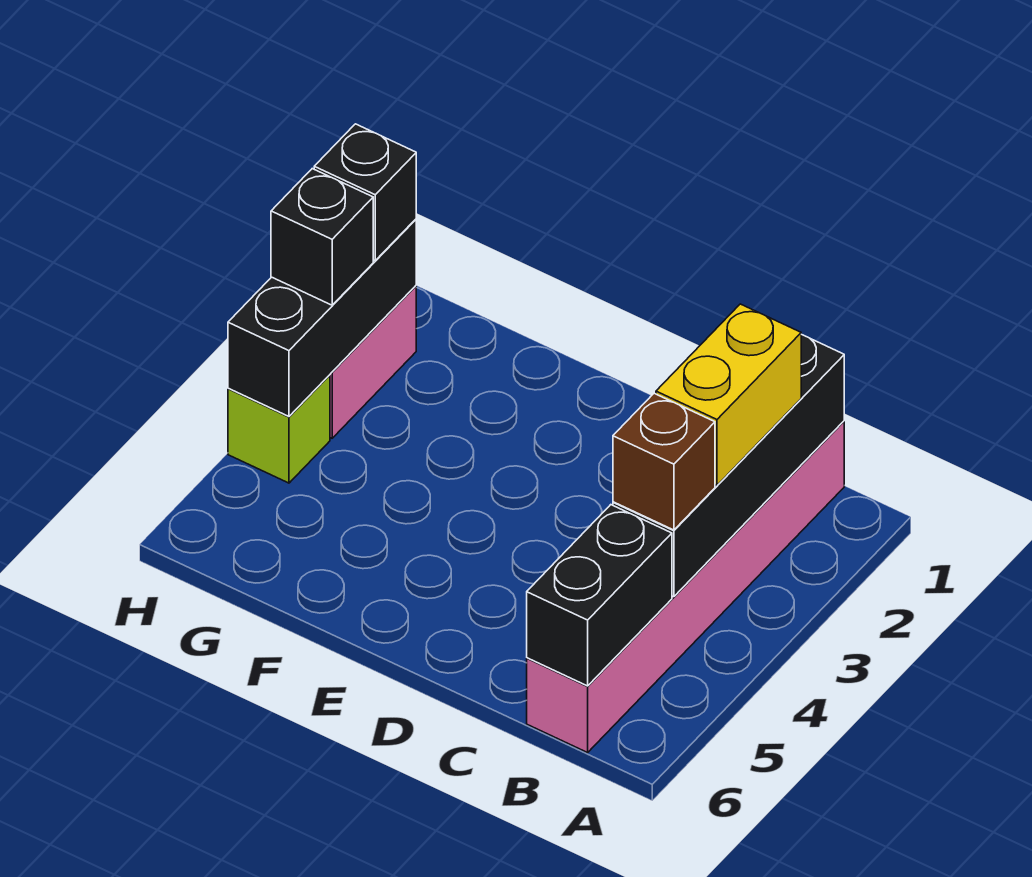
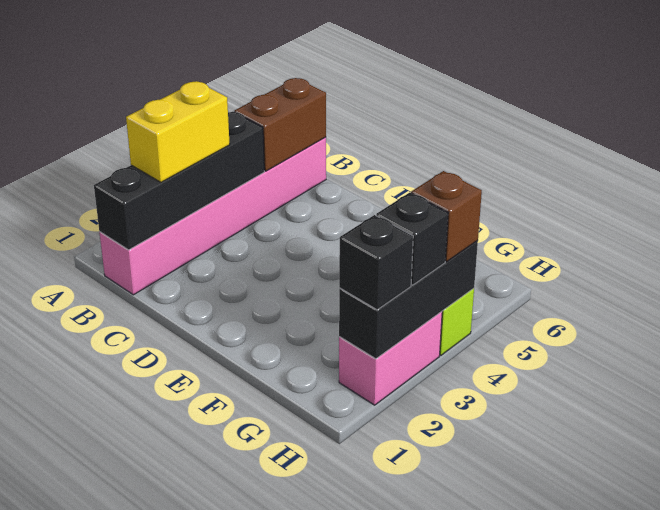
brown 1x1 brick [613,393,715,530] -> brown 1x1 brick moved to [411,171,482,262]
black 1x2 brick [527,505,672,686] -> brown 1x2 brick [234,78,326,171]

